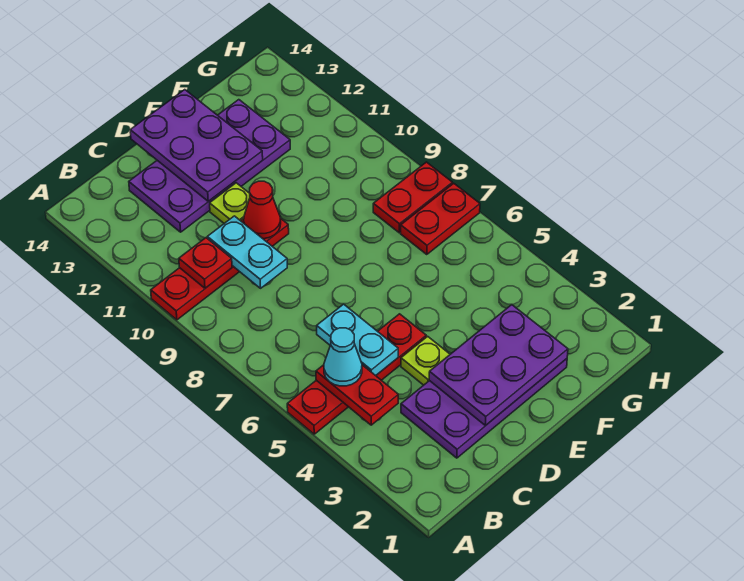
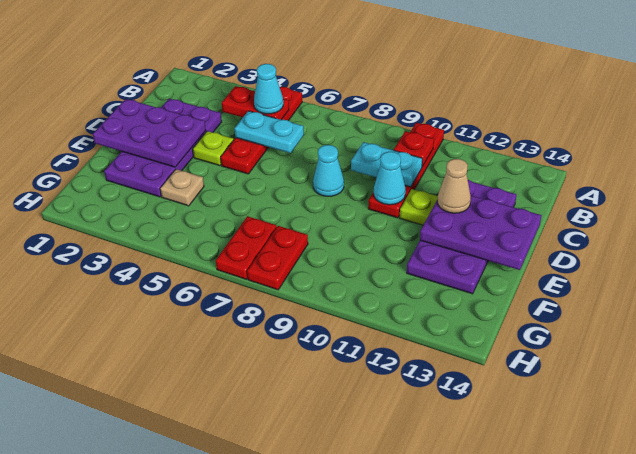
purple 2x3 plate [429,305,568,426] -> purple 2x3 plate turned to [93,99,206,167]
none -> cyan 1x1 cone [313,145,344,196]
red 1x1 cone [244,181,281,239] -> cyan 1x1 cone [374,152,406,205]
none -> tan 1x1 cone [437,159,471,213]
none -> tan 1x1 plate [160,169,204,206]

